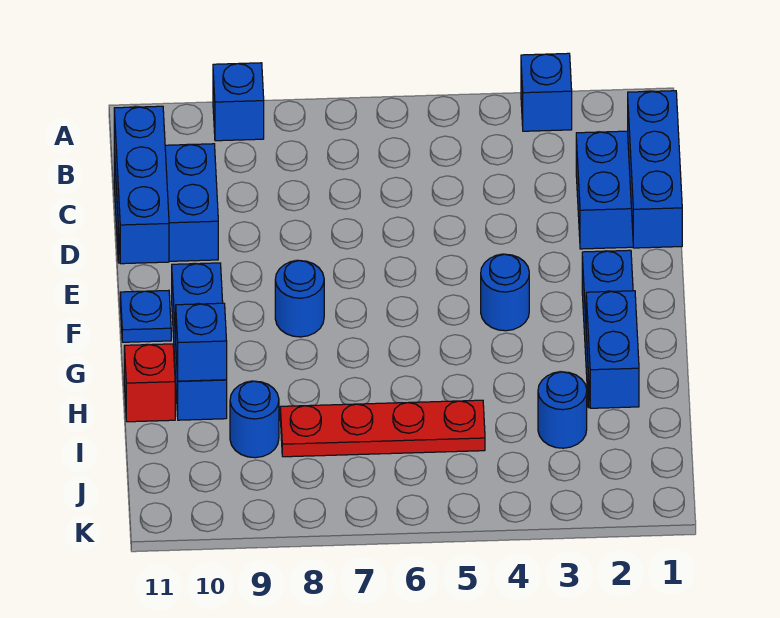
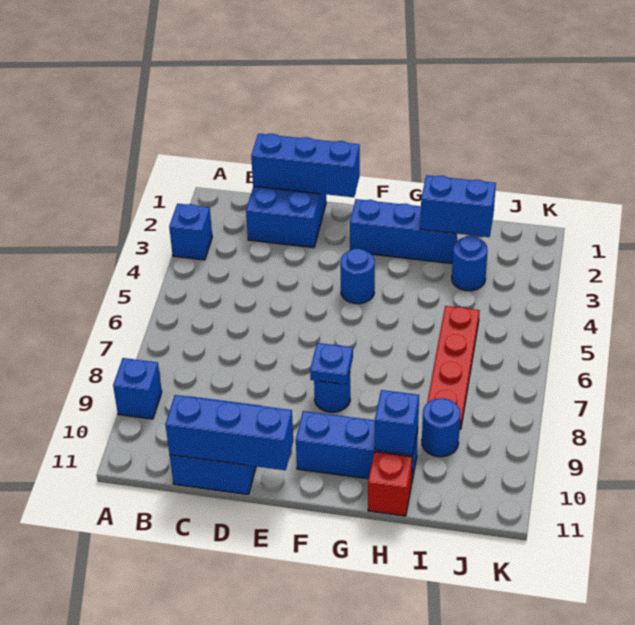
blue 1x1 plate [120,290,171,342] -> blue 1x1 plate moved to [310,343,353,384]

